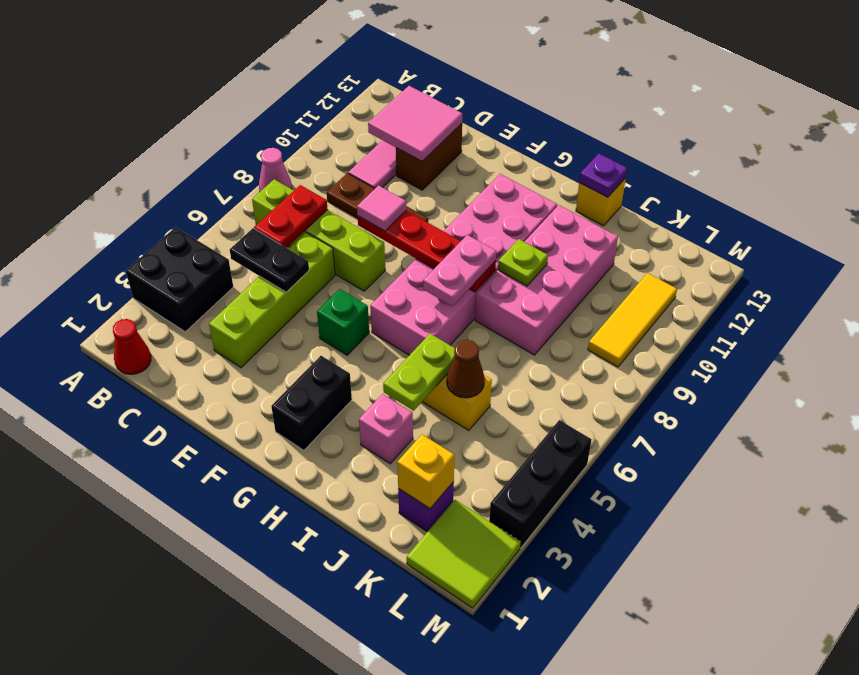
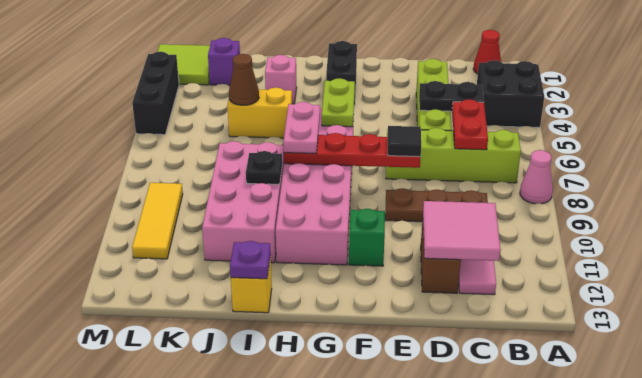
pink 1x1 tile [357,185,406,231] -> black 1x1 tile [388,126,421,157]
green 1x1 brick [317,289,369,355] -> green 1x1 brick moved to [349,209,385,266]
lime 1x2 plate [383,334,455,411] -> lime 1x2 plate moved to [322,78,355,127]
lime 1x1 plate [498,239,548,286] -> black 1x1 plate [246,151,282,184]
yellow 1x1 brick [397,435,454,509] -> none

